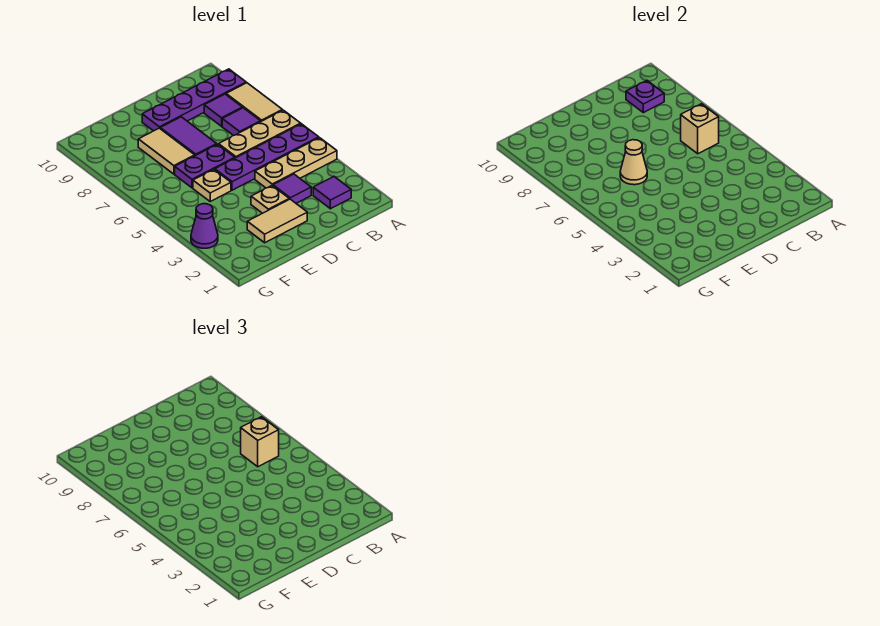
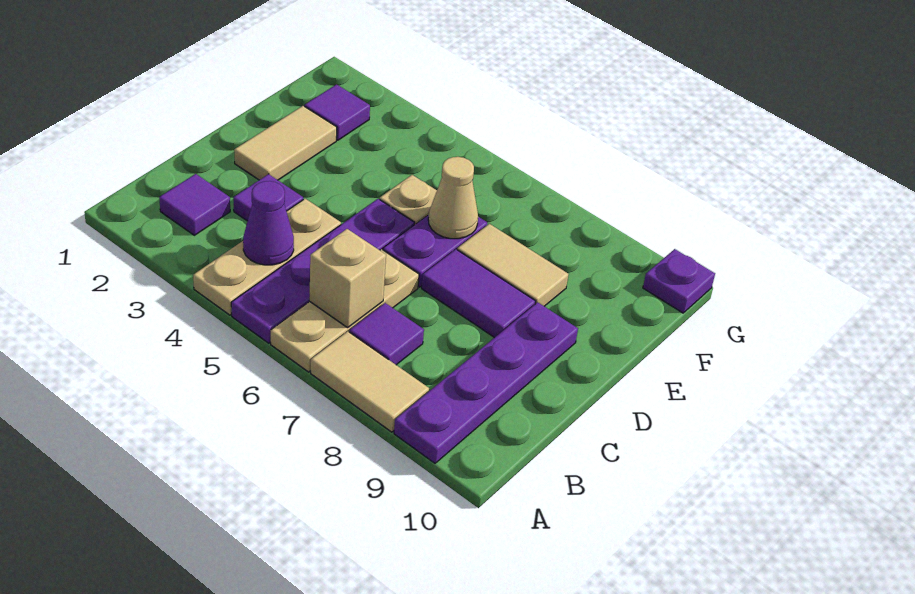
tan 1x1 brick [241,417,279,467] -> none
purple 1x1 tile [204,94,242,126] -> purple 1x1 tile moved to [305,84,370,140]
purple 1x1 plate [626,81,664,113] -> purple 1x1 plate moved to [643,249,715,313]
tan 1x1 plate [251,186,289,213] -> none
purple 1x1 cone [191,204,218,248] -> purple 1x1 cone moved to [243,181,294,265]

